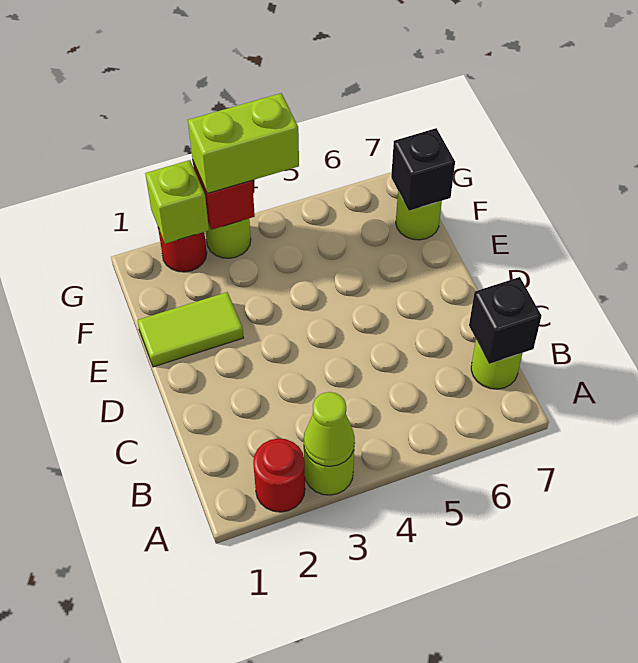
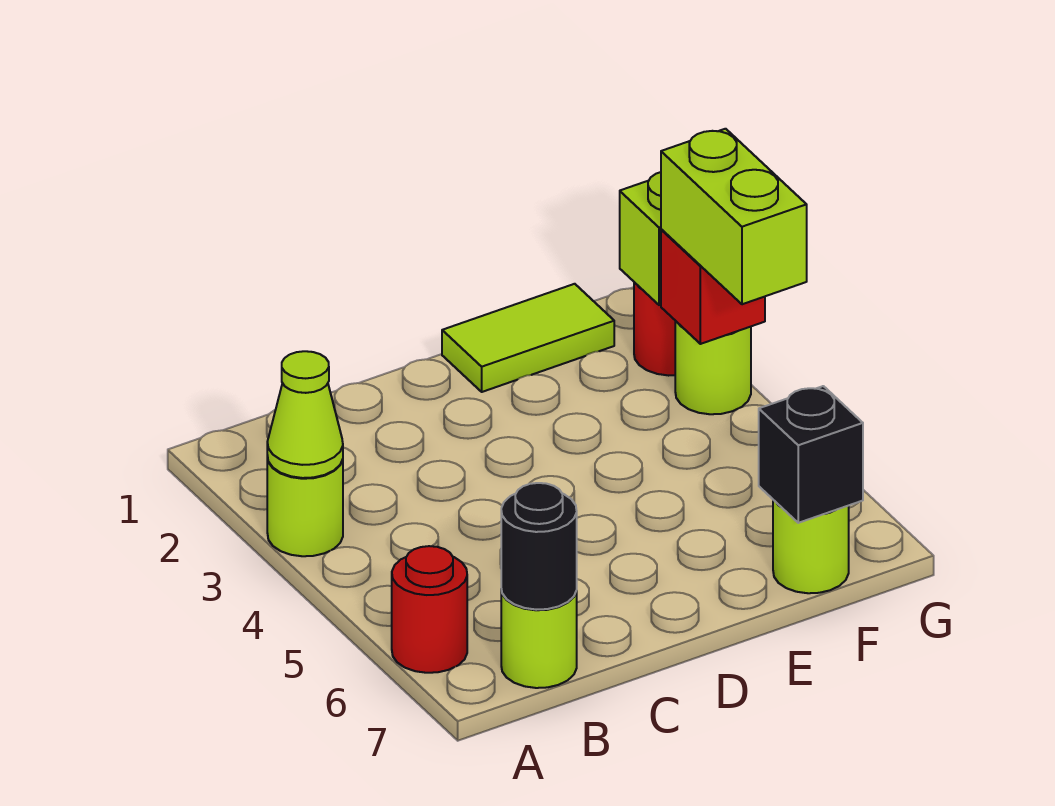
red 1x1 round brick [253,438,305,512] -> red 1x1 round brick moved to [392,546,467,673]
black 1x1 brick [469,277,541,364] -> black 1x1 round brick [501,483,577,610]
lime 1x2 tile [137,292,243,367] -> lime 1x2 tile turned to [442,284,614,392]

